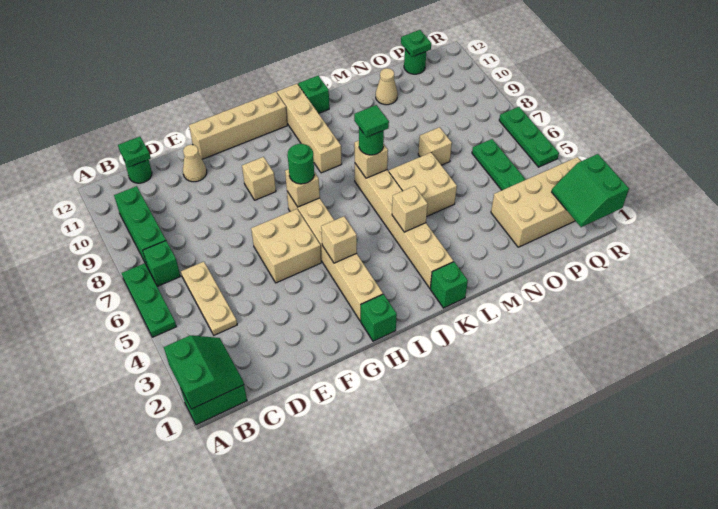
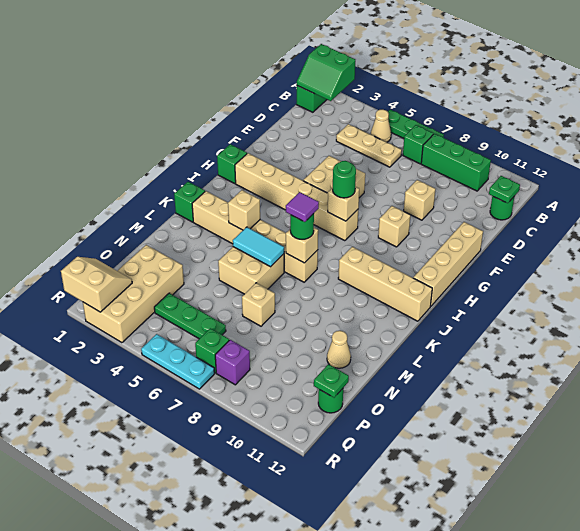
tan 1x1 cone [183,145,207,182] -> tan 1x1 cone moved to [371,110,391,142]
tan 1x1 brick [321,216,357,263] -> tan 1x1 brick moved to [404,180,435,220]
green 1x1 tile [354,105,389,137] -> purple 1x1 tile [286,192,319,222]
green 1x1 brick [298,76,329,113] -> green 1x1 brick moved to [195,328,229,373]
none -> cyan 1x2 tile [233,227,284,267]
green 2x2 slope [552,154,629,227] -> tan 2x2 slope [61,257,132,312]
none -> purple 1x1 brick [215,340,250,385]
green 1x3 plate [499,107,559,167] -> cyan 1x3 plate [141,334,215,389]

